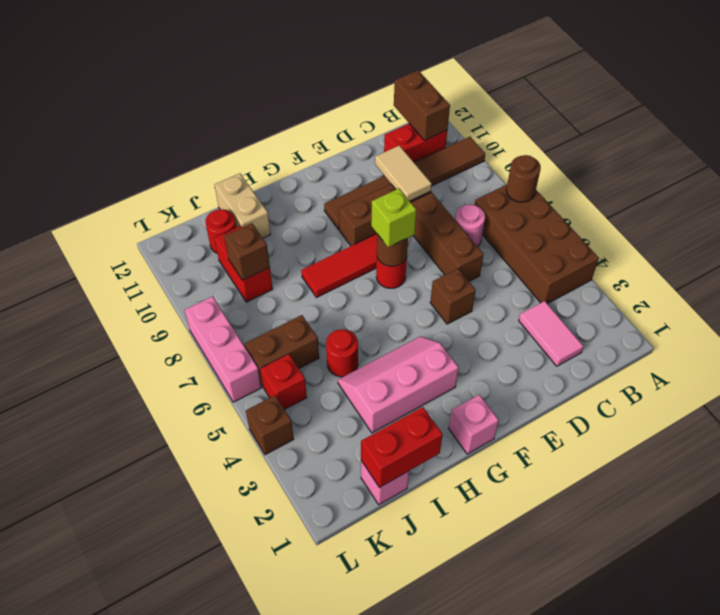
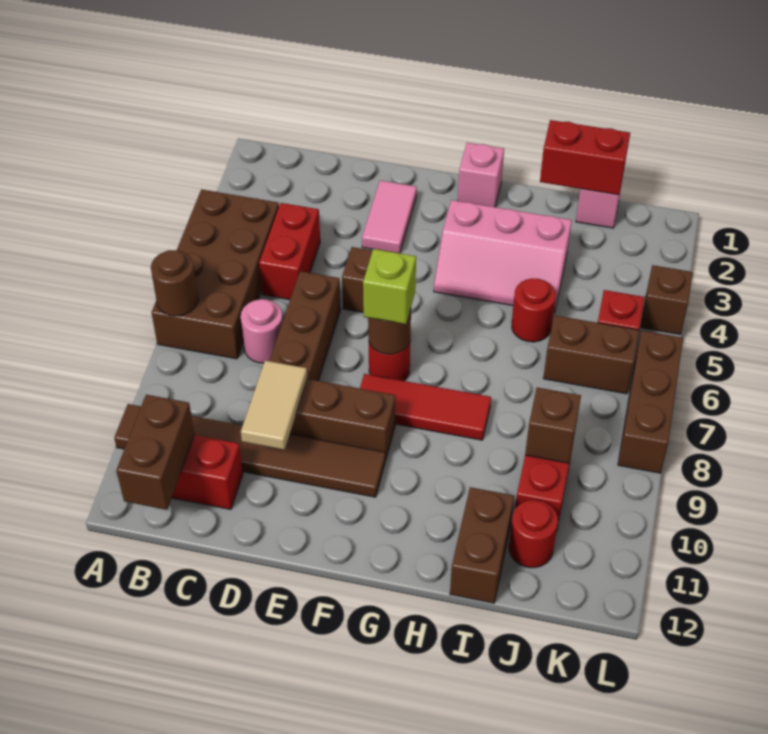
pink 1x2 tile [519,301,583,366] -> pink 1x2 tile moved to [362,181,417,253]
none -> red 1x2 brick [259,203,320,300]
tan 1x2 brick [215,173,271,238] -> brown 1x2 brick [450,487,514,603]
pink 1x3 brick [185,296,261,402] -> brown 1x3 brick [618,331,683,473]

